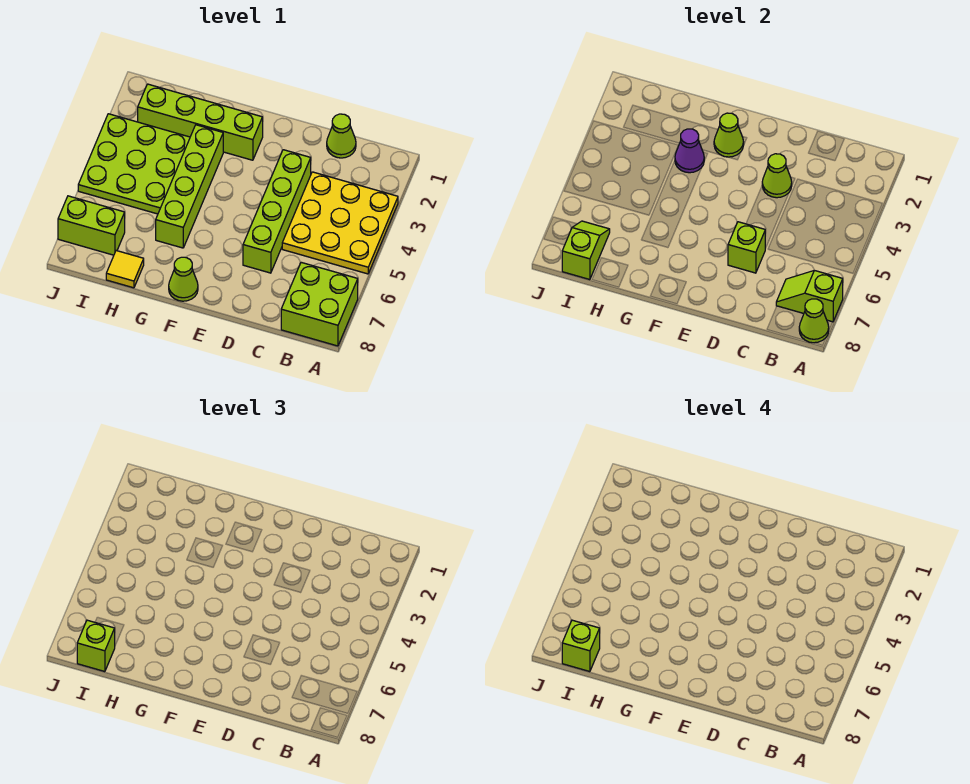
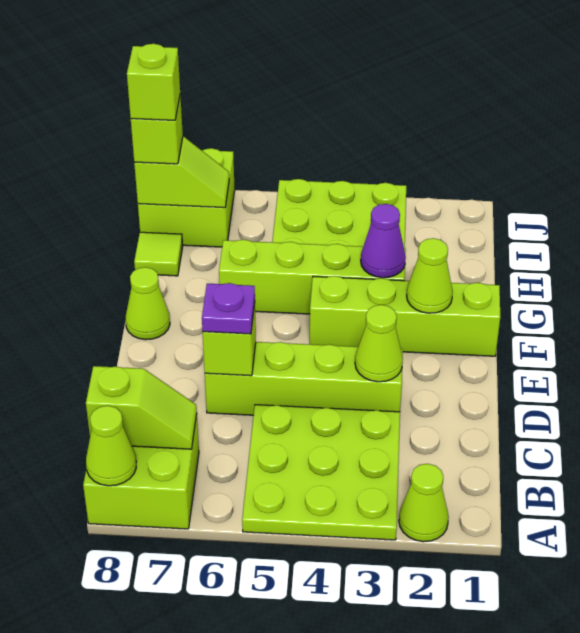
yellow 3x3 plate [282,172,398,274] -> lime 3x3 plate [242,405,400,540]
lime 1x2 slope [776,271,843,322] -> lime 1x2 slope turned to [86,366,197,449]
lime 1x1 cone [327,114,356,158] -> lime 1x1 cone moved to [399,464,449,542]
none -> purple 1x1 plate [202,283,255,334]
lime 1x4 brick [138,84,263,160] -> lime 1x4 brick turned to [310,276,500,356]
yellow 1x1 tile [106,251,144,288] -> lime 1x1 tile [134,232,183,276]
lime 1x2 brick [58,196,125,255] -> lime 2x2 brick [138,148,235,247]

